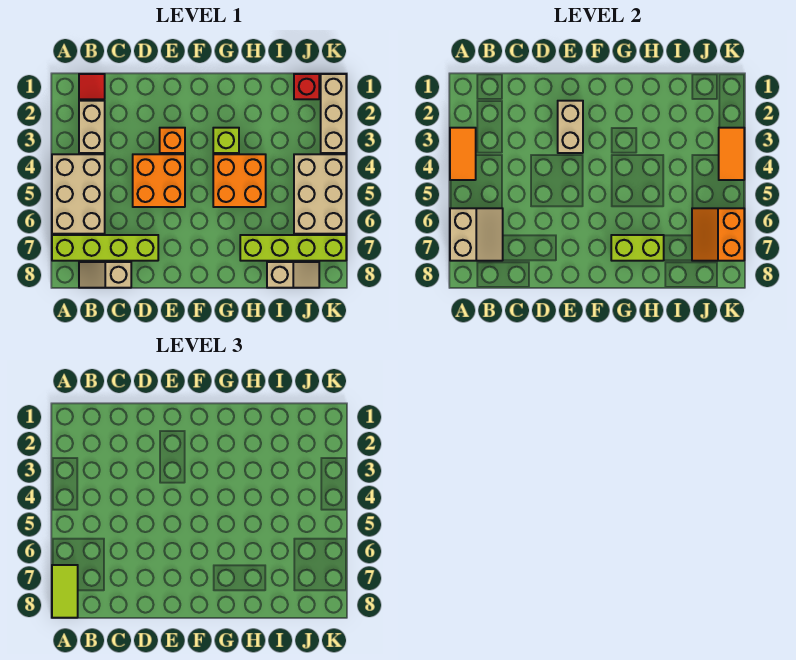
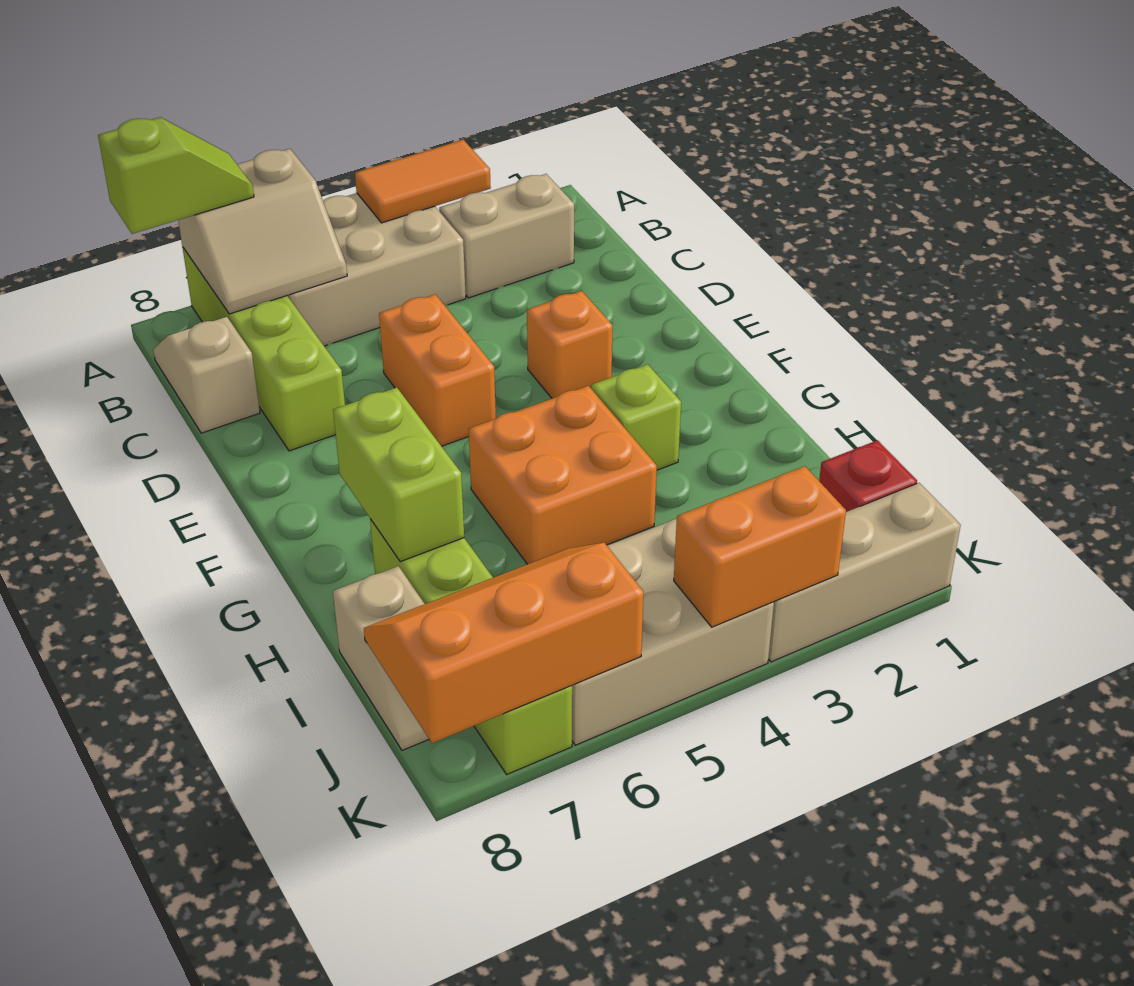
lime 1x2 tile [52,565,78,618] -> lime 1x2 slope [98,117,254,234]
red 1x1 tile [79,74,105,99] -> none
orange 2x2 brick [133,154,185,207] -> orange 1x2 brick [379,294,496,446]
tan 1x2 brick [558,101,583,153] -> none
orange 2x2 slope [692,208,744,261] -> orange 2x3 slope [364,543,644,743]
orange 1x2 tile [719,128,744,180] -> orange 1x2 brick [674,466,846,627]

